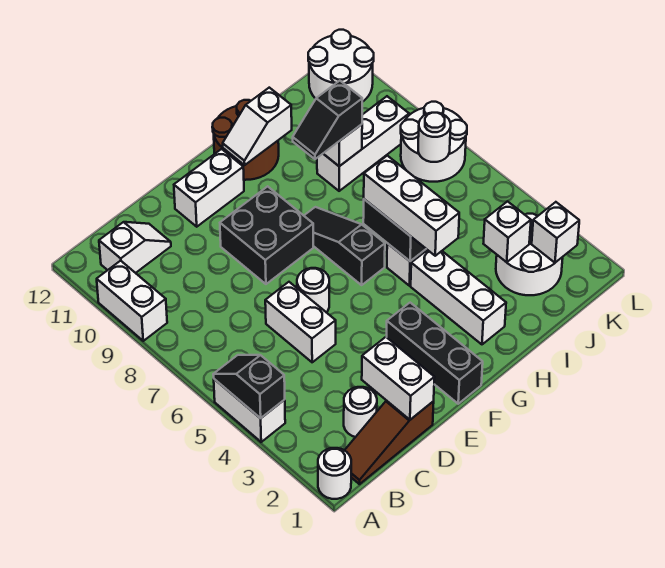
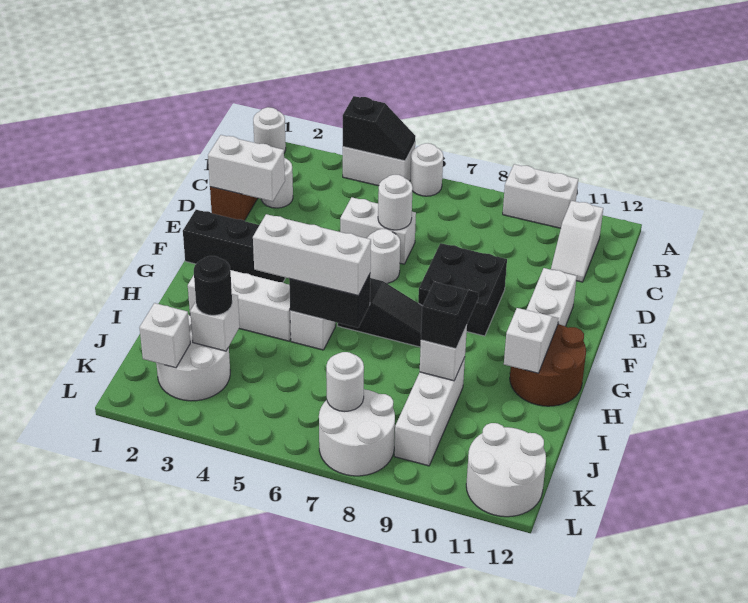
none -> white 1x1 round brick [410,143,443,196]
none -> white 1x1 round brick [378,175,413,230]
none -> black 1x1 round brick [194,256,232,315]

